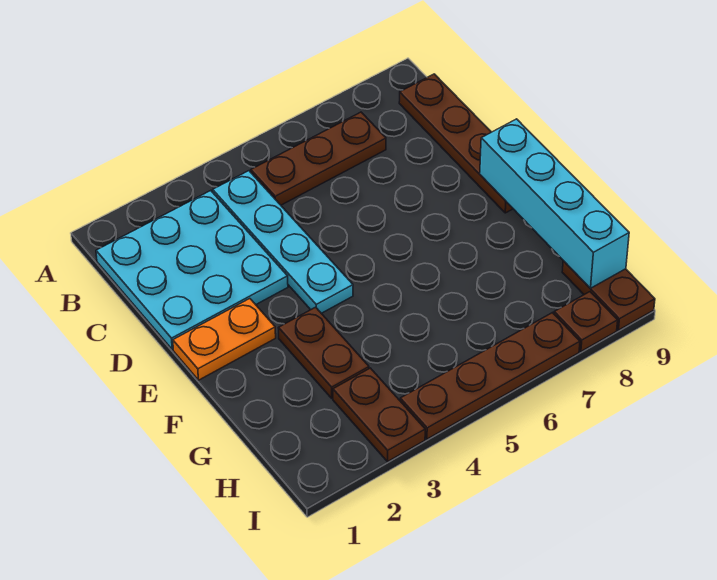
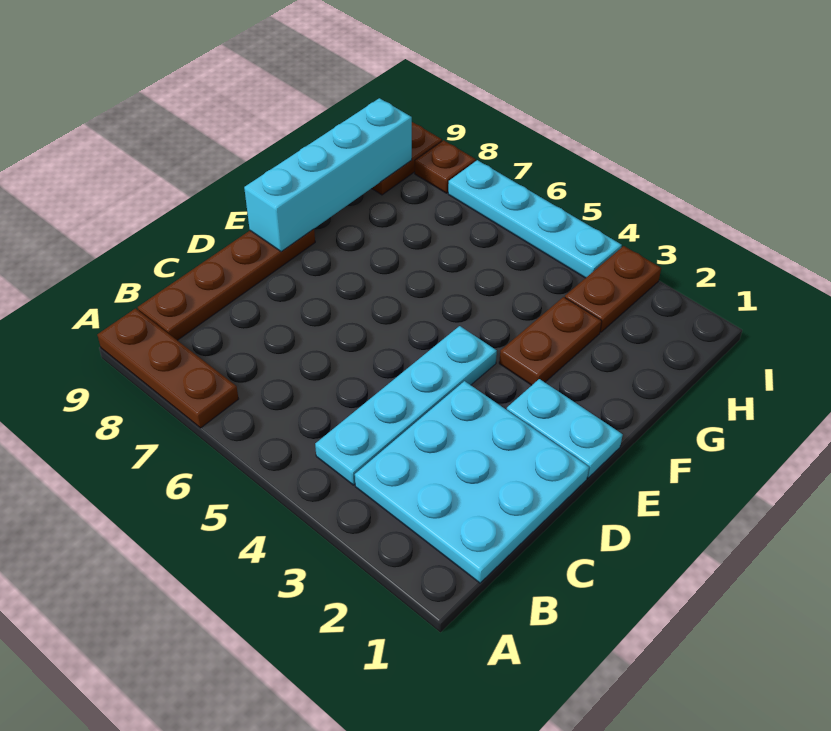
brown 1x3 plate [251,112,386,205] -> brown 1x3 plate moved to [97,308,238,428]
orange 1x2 plate [173,299,276,380] -> cyan 1x2 plate [507,379,623,478]
brown 1x4 plate [400,313,580,439] -> cyan 1x4 plate [448,160,622,278]

